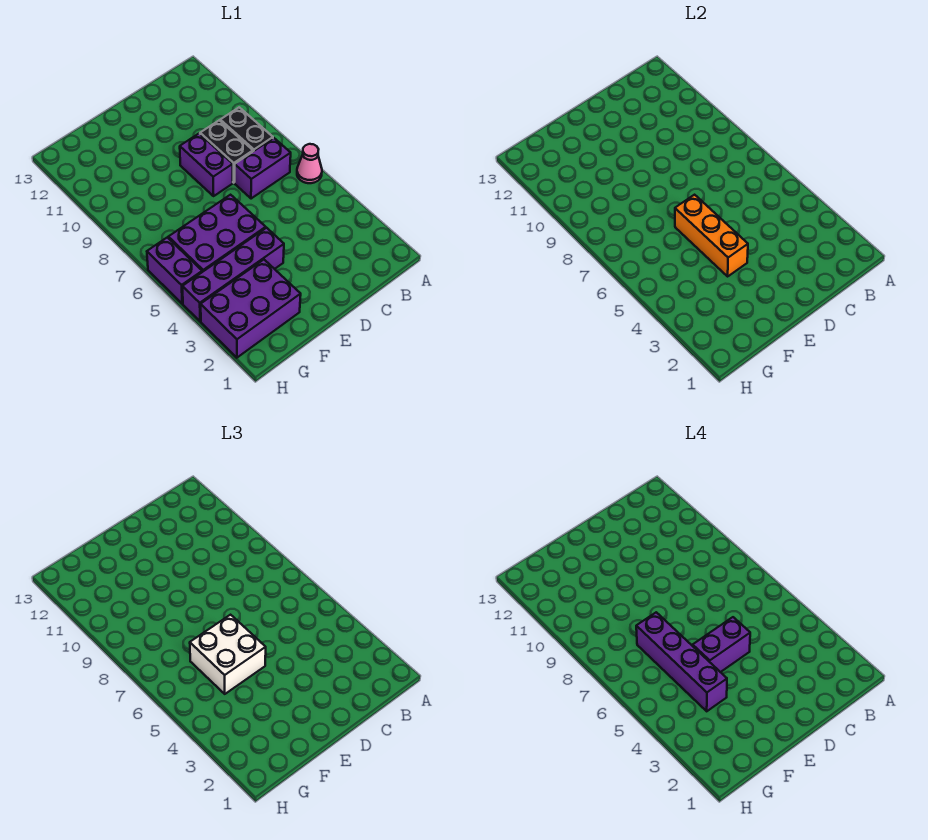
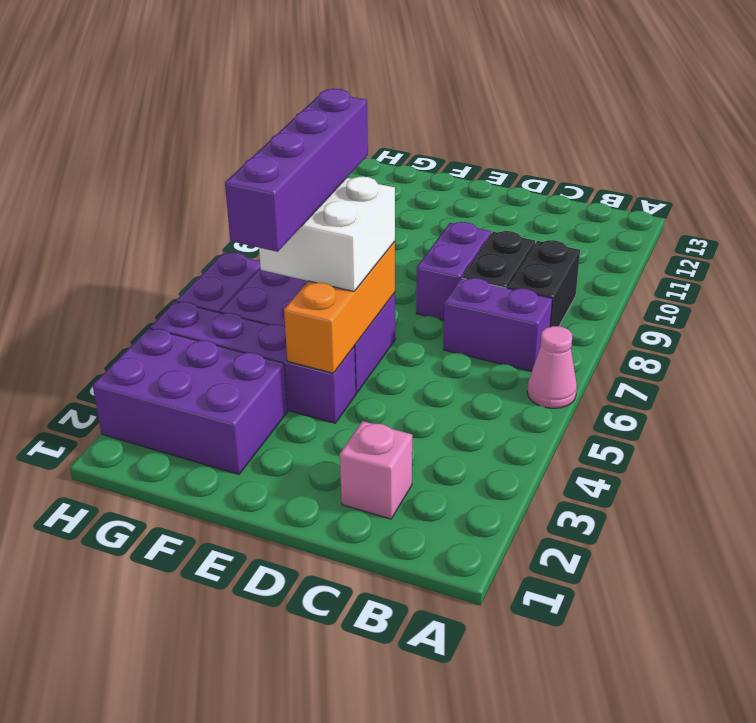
none -> pink 1x1 brick [340,421,412,519]
purple 1x2 brick [693,617,750,672] -> none

